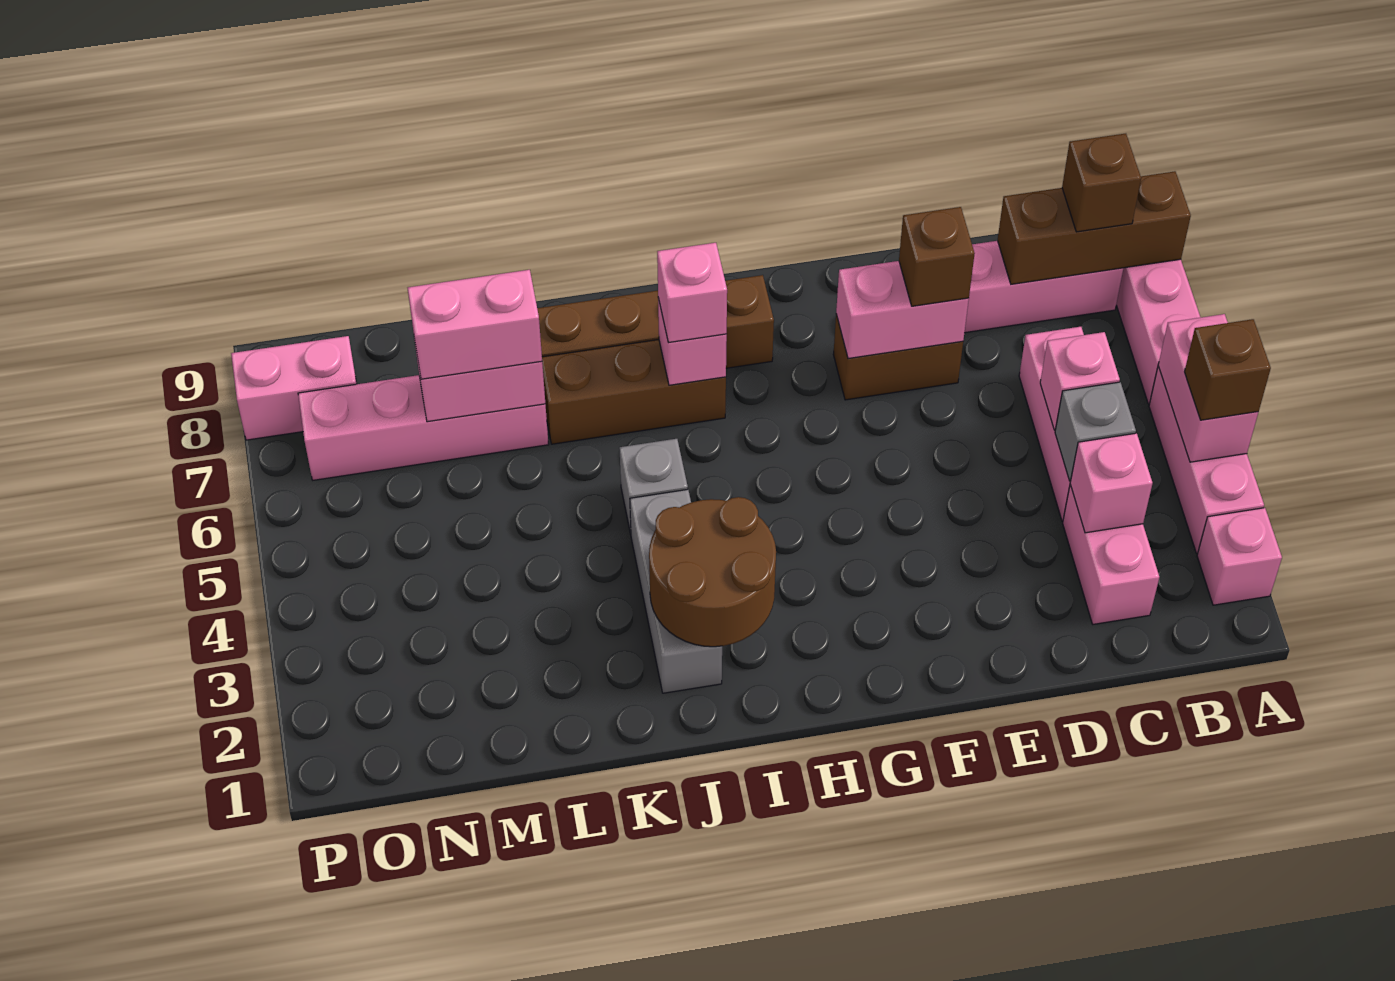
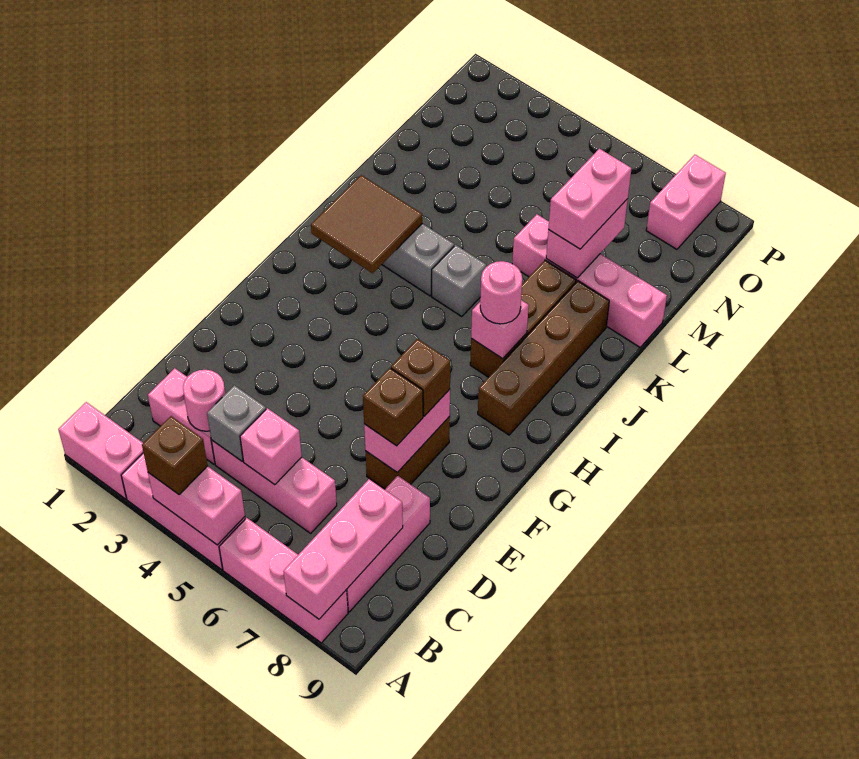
pink 1x1 brick [1197,508,1282,605] -> pink 1x2 brick [58,402,143,499]
brown 1x3 brick [997,171,1191,284] -> pink 1x3 brick [283,479,403,619]
brown 1x1 brick [1062,134,1141,232] -> brown 1x1 brick moved to [391,339,450,416]
pink 1x1 brick [1070,433,1153,533] -> pink 1x1 round brick [183,370,225,431]
brown 2x2 round brick [649,497,776,647] -> brown 2x2 tile [311,175,422,273]
pink 1x1 brick [657,243,727,343] -> pink 1x1 round brick [480,261,522,324]
pink 1x4 brick [298,375,549,480] -> pink 1x4 brick turned to [512,214,667,347]

